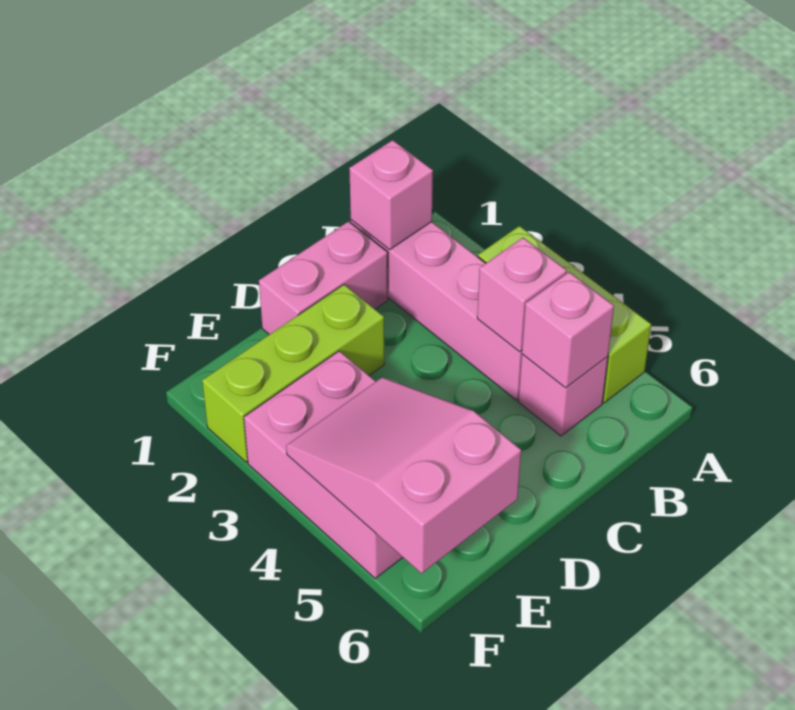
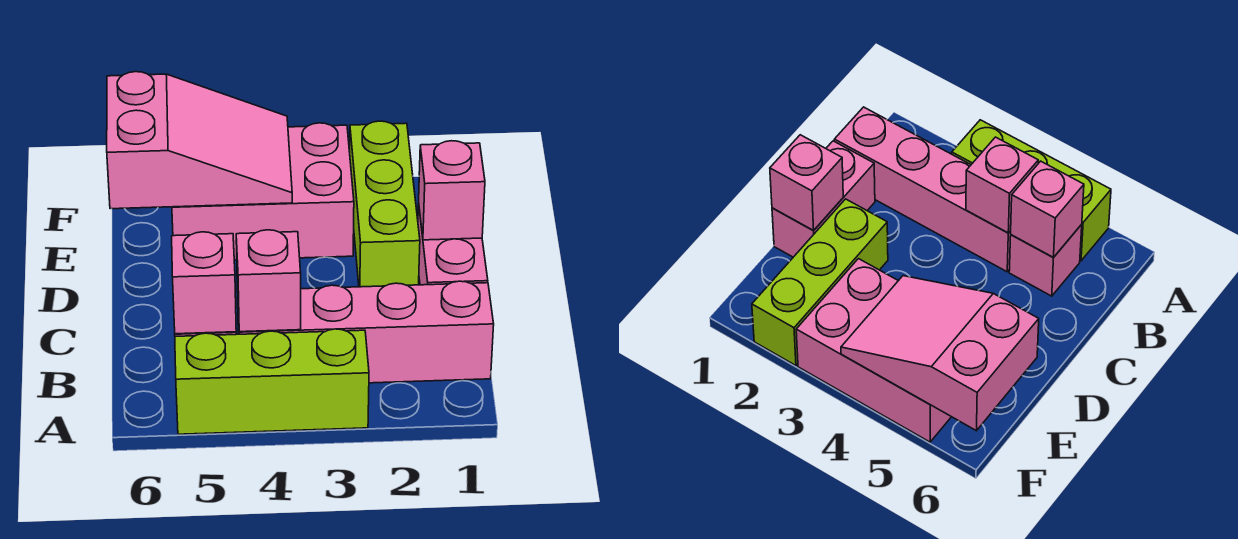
pink 1x1 brick [349,140,433,250] -> pink 1x1 brick moved to [419,141,485,240]

